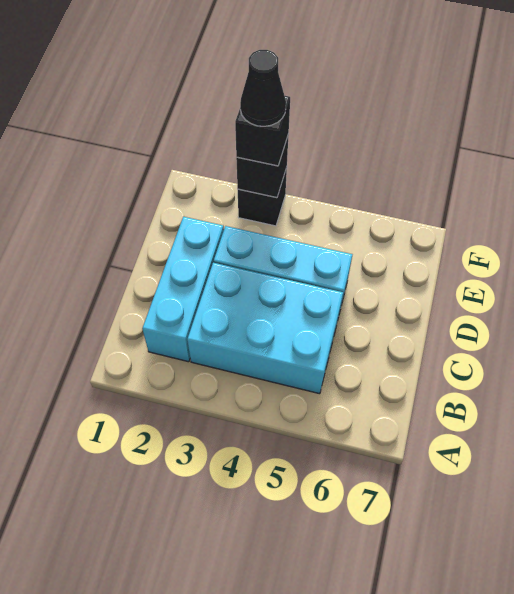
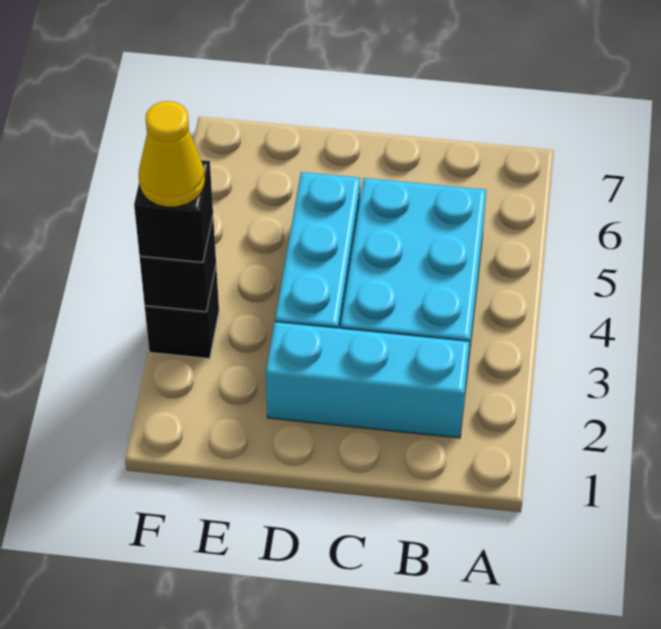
black 1x1 cone [240,50,286,126] -> yellow 1x1 cone [139,101,205,207]

